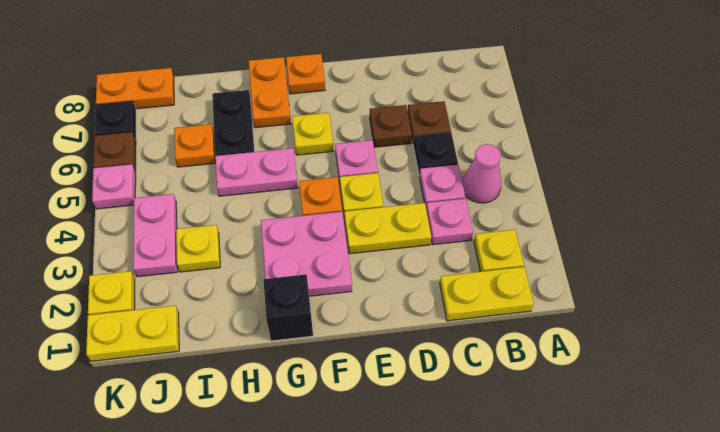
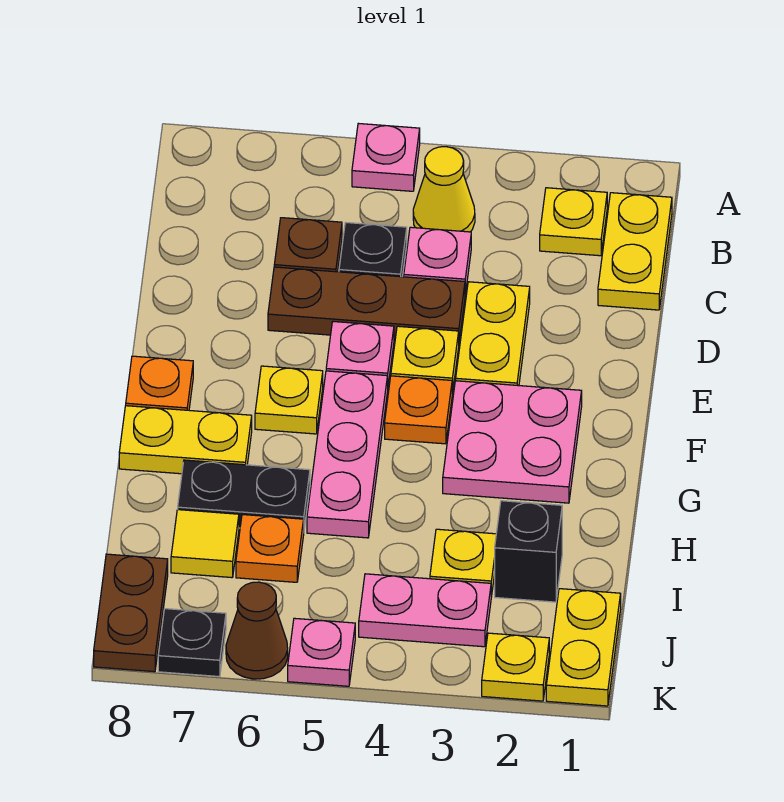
pink 1x1 cone [462,144,501,203] -> yellow 1x1 cone [413,147,475,232]
pink 1x1 plate [426,199,473,245] -> pink 1x1 plate moved to [352,123,420,191]
brown 1x1 plate [370,105,412,147] -> brown 1x3 plate [268,267,465,341]
black 1x1 brick [263,275,313,341] -> black 1x1 brick moved to [495,501,562,602]
pink 1x2 plate [215,148,298,196] -> pink 1x3 plate [307,371,388,538]
orange 1x2 plate [249,57,291,128] -> yellow 1x2 plate [119,406,252,474]
none -> yellow 1x1 tile [171,510,239,578]
orange 1x2 plate [96,68,174,109] -> brown 1x2 plate [94,554,168,672]
brown 1x1 plate [93,132,136,171] -> brown 1x1 cone [226,582,288,679]

